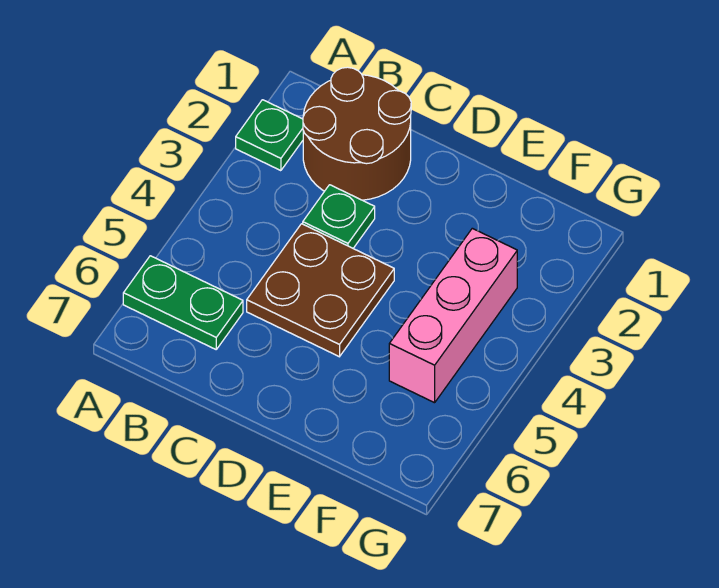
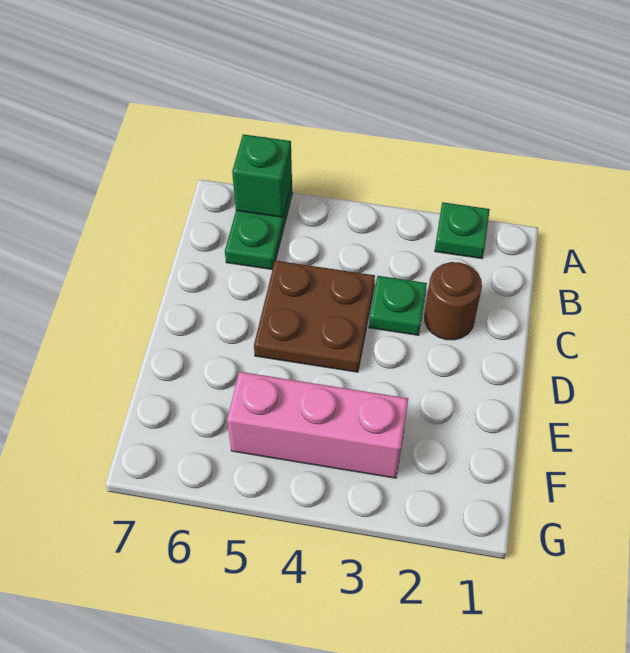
none -> green 1x1 brick [232,134,292,217]
brown 2x2 round brick [303,67,411,200] -> brown 1x1 round brick [425,262,482,340]

